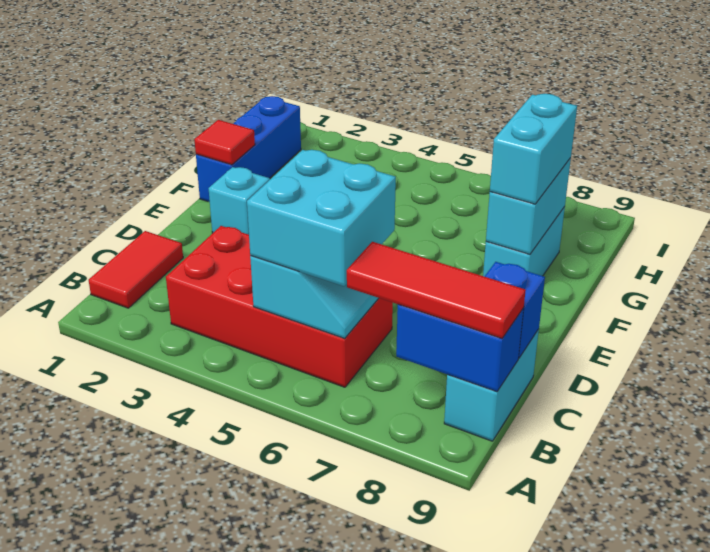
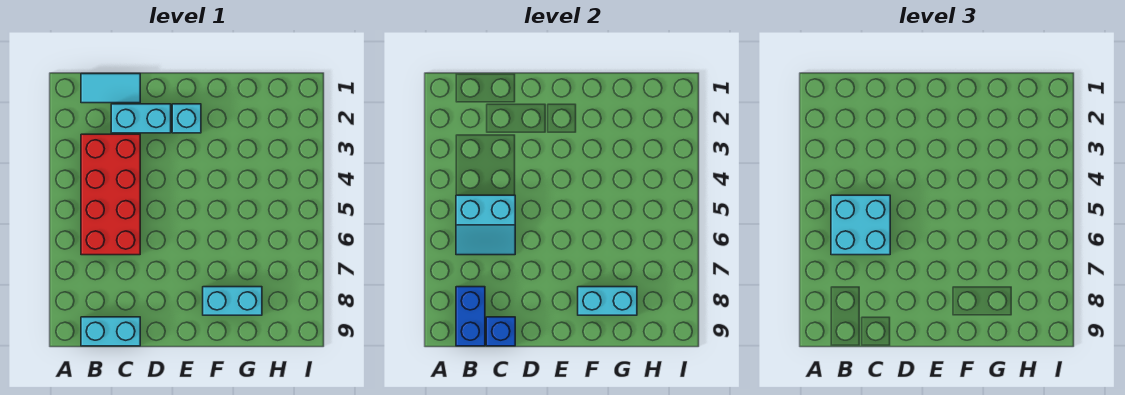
red 1x2 tile [89,231,183,308] -> cyan 1x2 tile [81,74,140,103]
red 1x3 tile [347,242,526,338] -> none
blue 1x3 brick [196,96,301,202] -> none
red 1x1 tile [194,120,255,165] -> none
cyan 1x2 brick [490,94,577,204] -> cyan 1x2 brick moved to [111,104,171,133]

